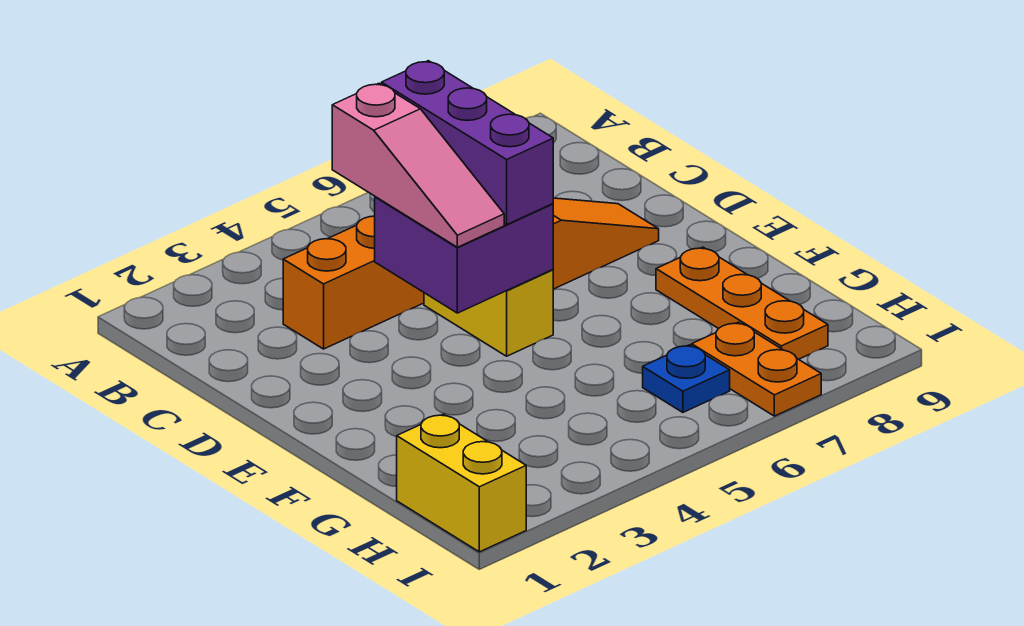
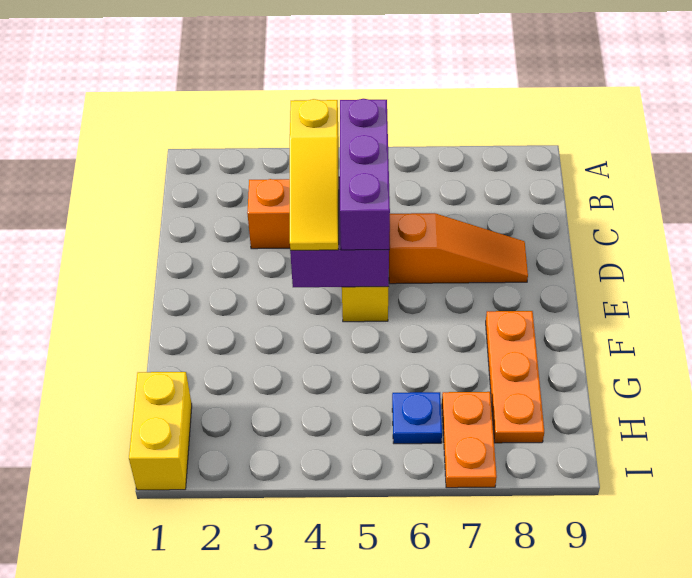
pink 1x3 slope [332,83,504,247] -> yellow 1x3 slope [290,99,339,250]

